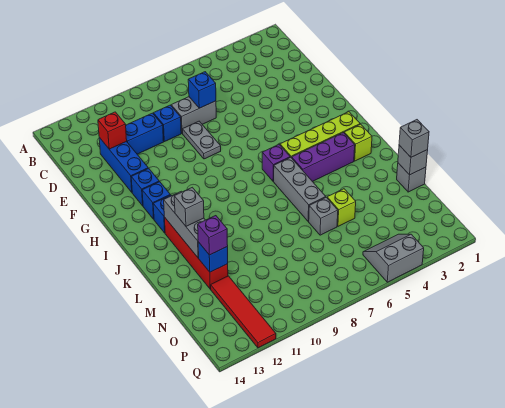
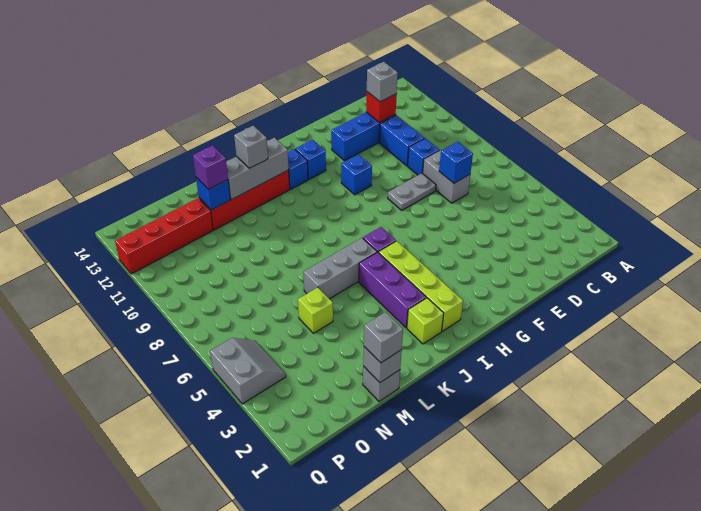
blue 1x1 brick [131,168,159,206] -> blue 1x1 brick moved to [341,154,372,195]
grey 1x1 brick [308,197,338,235] -> grey 1x1 brick moved to [367,62,398,102]
red 1x4 tile [211,276,276,348] -> red 1x4 brick [115,198,213,274]

